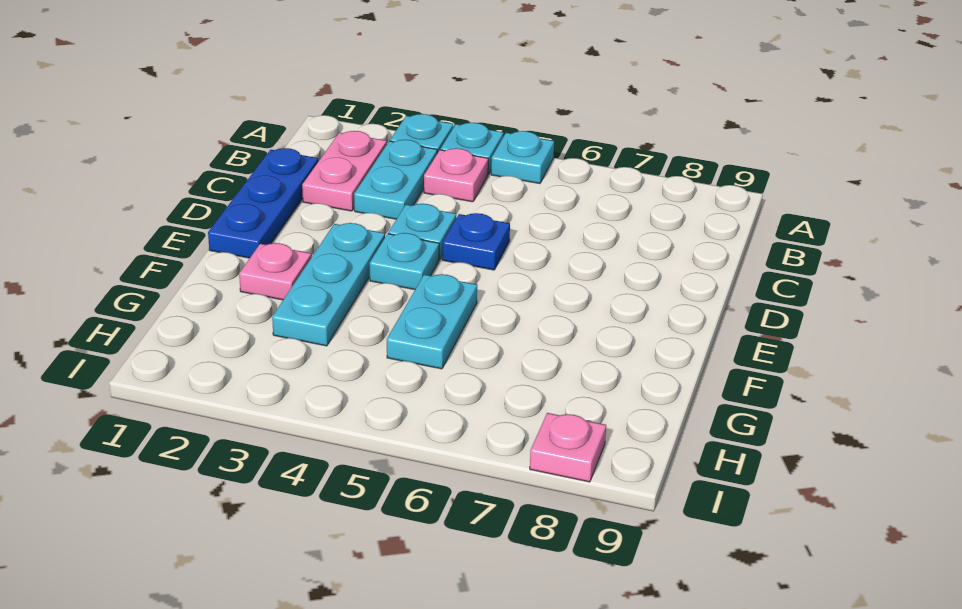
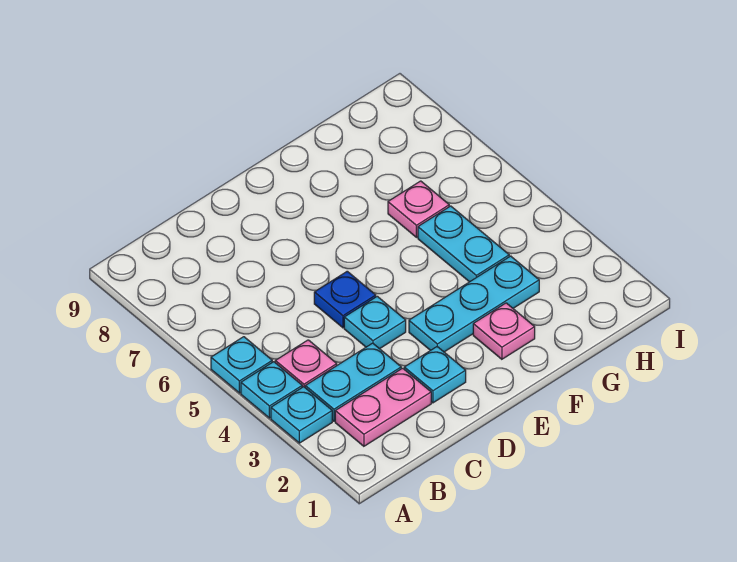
blue 1x3 plate [208,148,318,258] -> none
cyan 1x1 plate [370,233,439,290] -> cyan 1x1 plate moved to [404,347,466,403]
cyan 1x2 plate [387,274,477,369] -> cyan 1x2 plate turned to [418,206,509,282]
pink 1x1 plate [530,413,606,482] -> pink 1x1 plate moved to [388,181,449,237]

